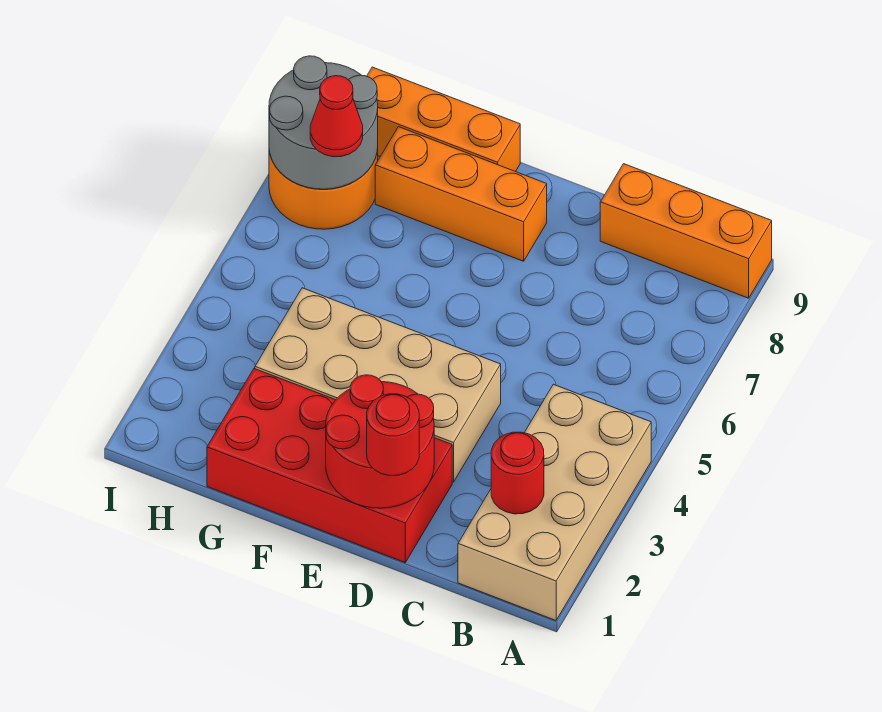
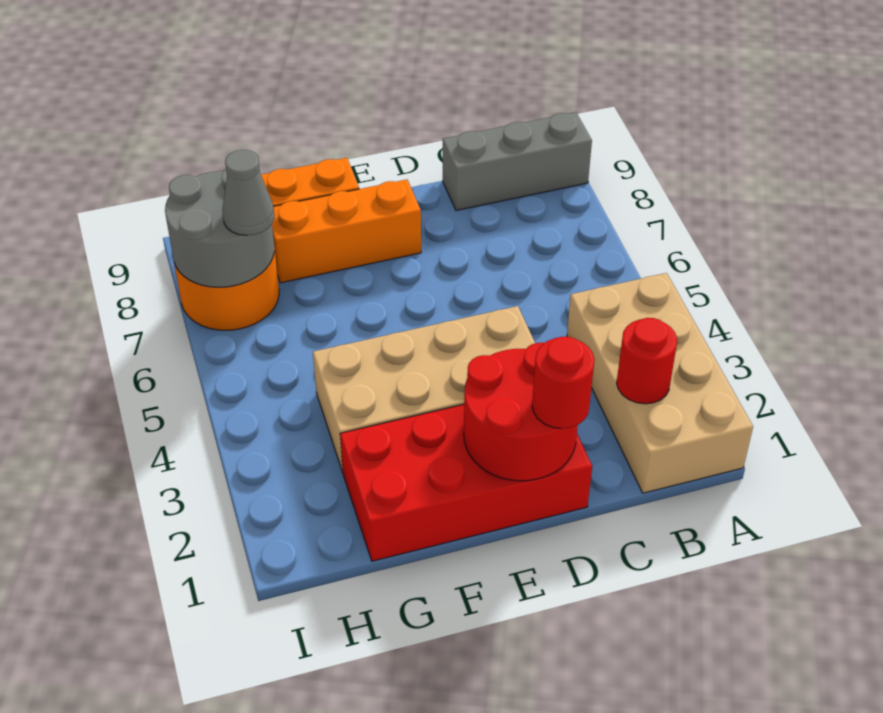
orange 1x3 brick [600,164,772,298] -> grey 1x3 brick [443,112,592,210]
red 1x1 cone [310,76,363,157] -> grey 1x1 cone [222,150,275,235]

